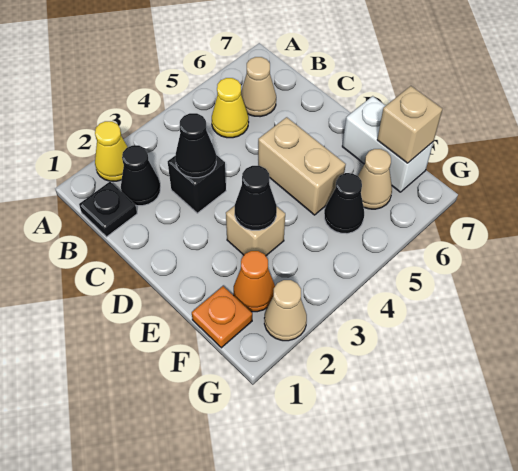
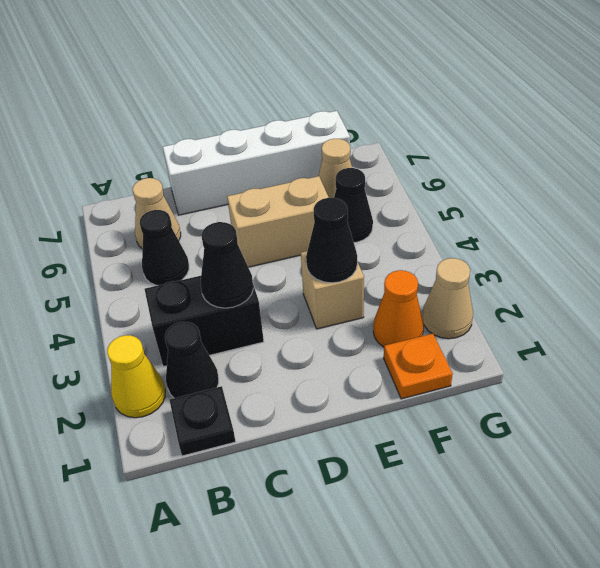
yellow 1x1 cone [212,78,249,138] -> black 1x1 cone [140,210,189,286]
black 1x1 brick [168,155,226,213] -> black 1x2 brick [145,276,264,367]
white 1x2 brick [342,96,434,192] -> white 1x4 brick [163,111,350,215]
tan 1x1 brick [377,86,442,163] -> none

